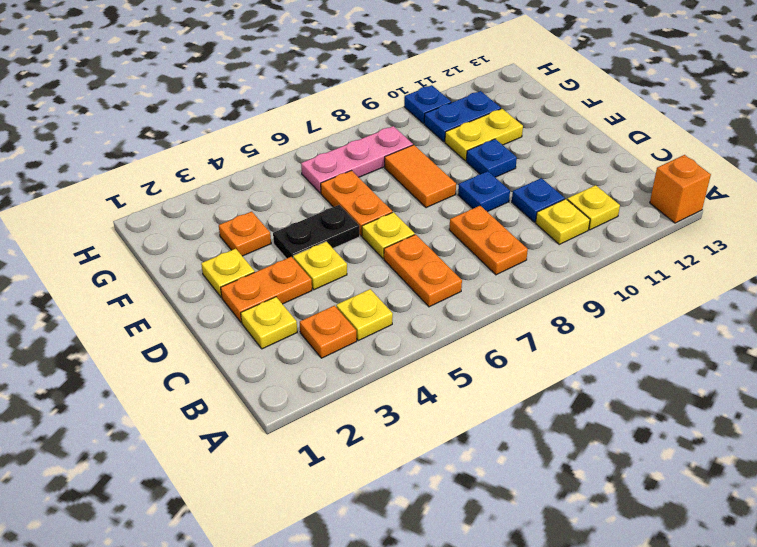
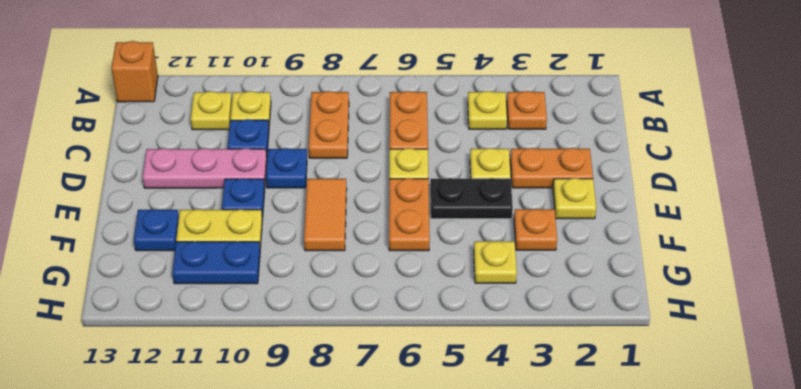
yellow 1x1 plate [241,297,297,349] -> yellow 1x1 plate moved to [474,241,517,283]
pink 1x3 plate [301,126,413,193] -> pink 1x3 plate moved to [142,148,267,188]
blue 1x1 plate [404,85,451,124] -> blue 1x1 plate moved to [134,210,179,251]

